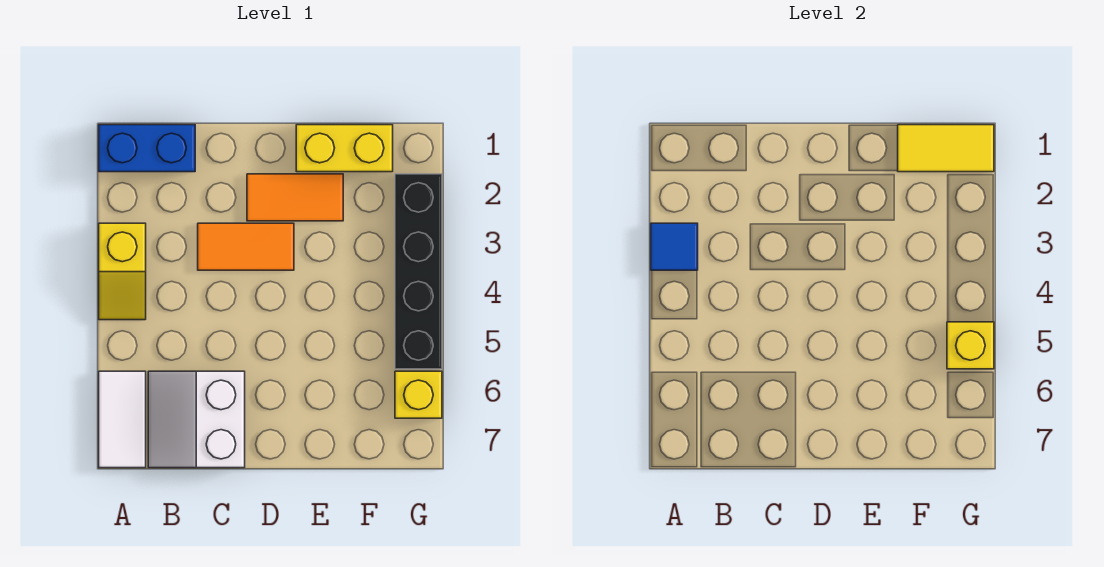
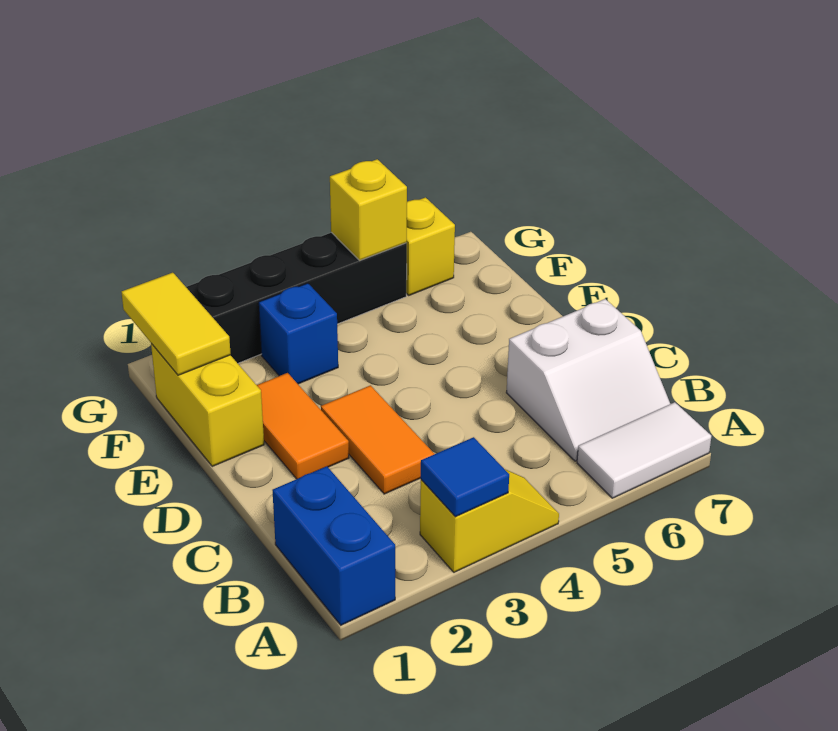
none -> blue 1x1 brick [259,283,338,384]

